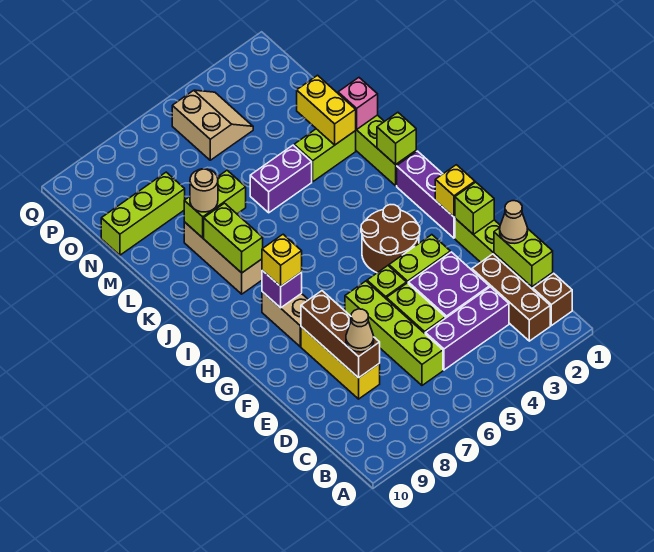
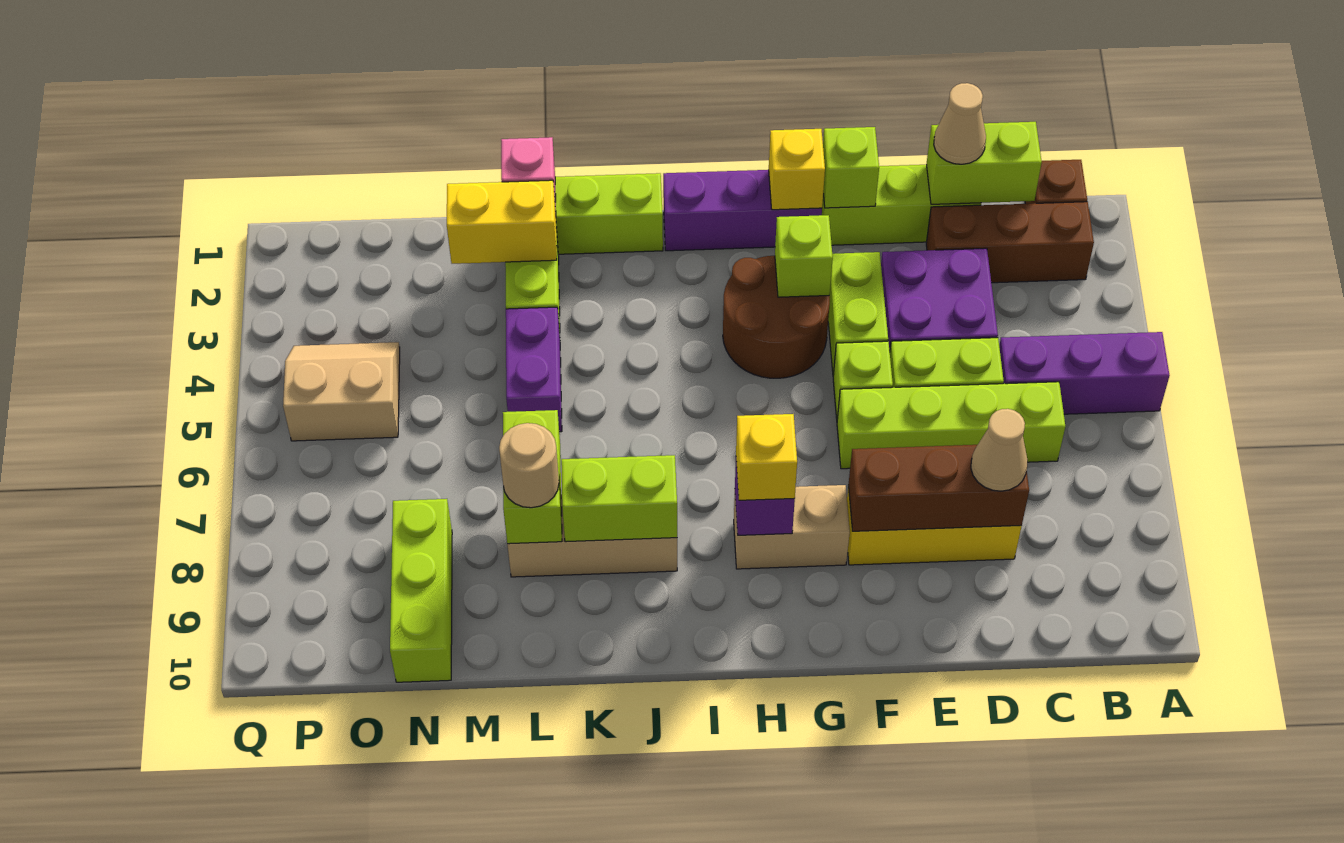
purple 1x3 brick [425,287,509,370] -> purple 1x3 brick turned to [999,332,1170,414]
lime 1x1 brick [377,112,416,165] -> lime 1x1 brick moved to [775,215,833,297]

